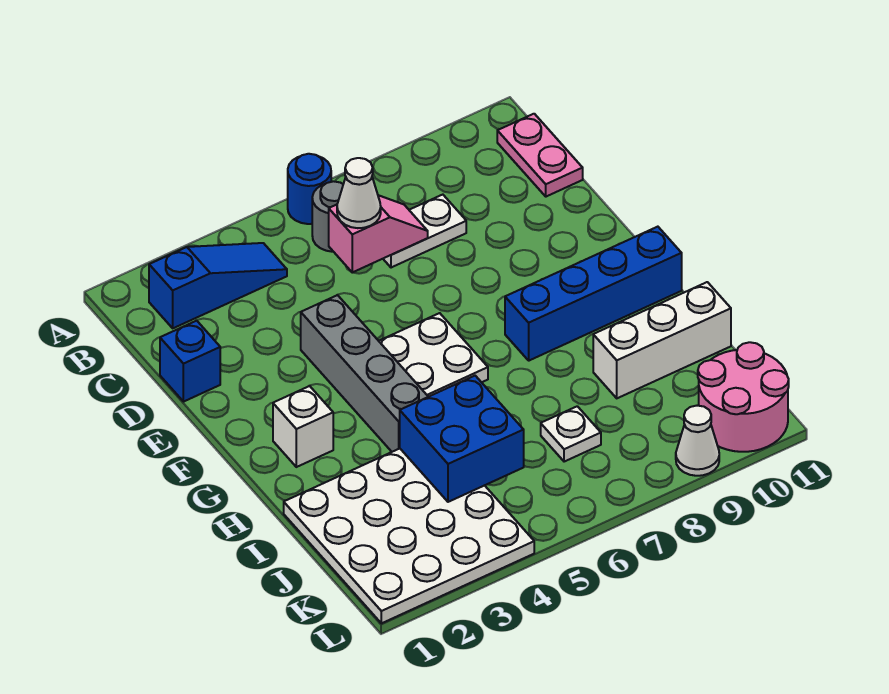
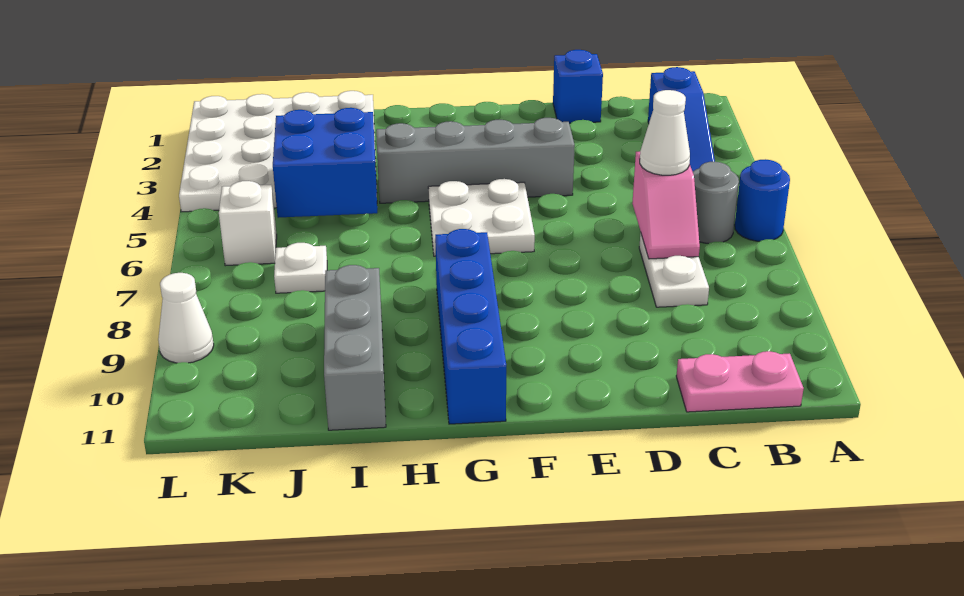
white 1x1 brick [273,386,333,467] -> white 1x1 brick moved to [219,181,277,266]
white 1x3 brick [593,282,731,398] -> grey 1x3 brick [324,265,386,430]
pink 2x2 round brick [698,342,789,452] -> none

